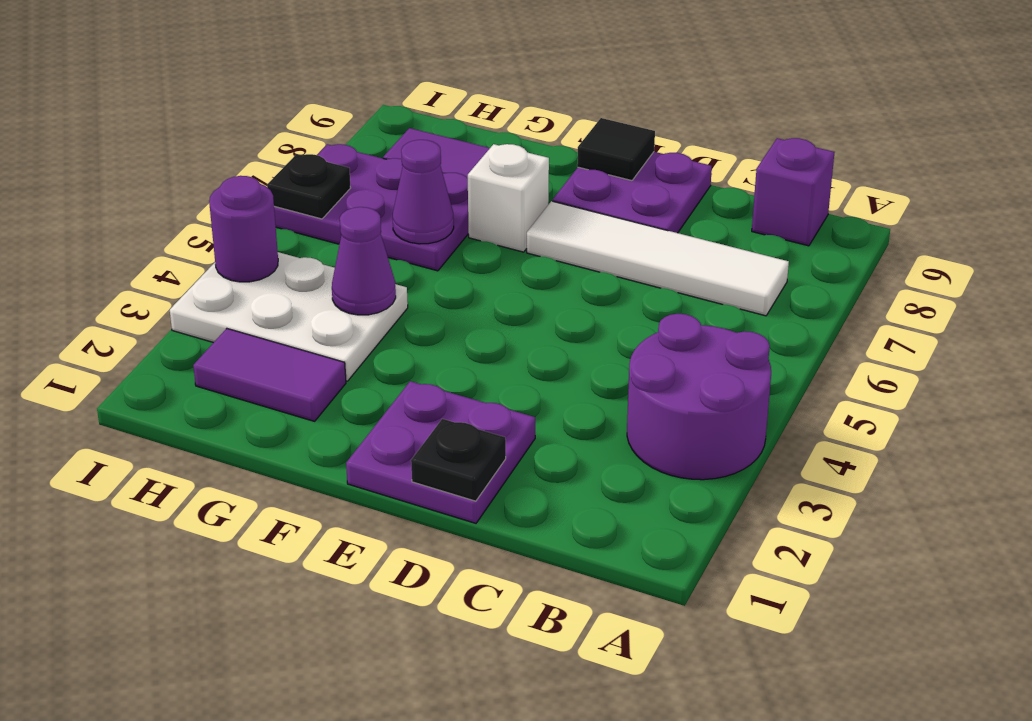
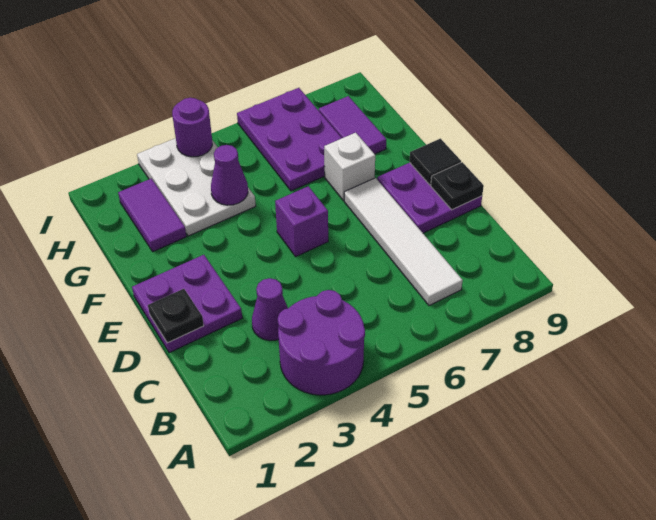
purple 1x1 brick [752,138,835,246] -> purple 1x1 brick moved to [275,186,328,256]
purple 1x1 cone [393,140,454,244] -> purple 1x1 cone moved to [252,278,288,341]
black 1x1 plate [267,154,351,219] -> black 1x1 plate moved to [431,162,484,210]

